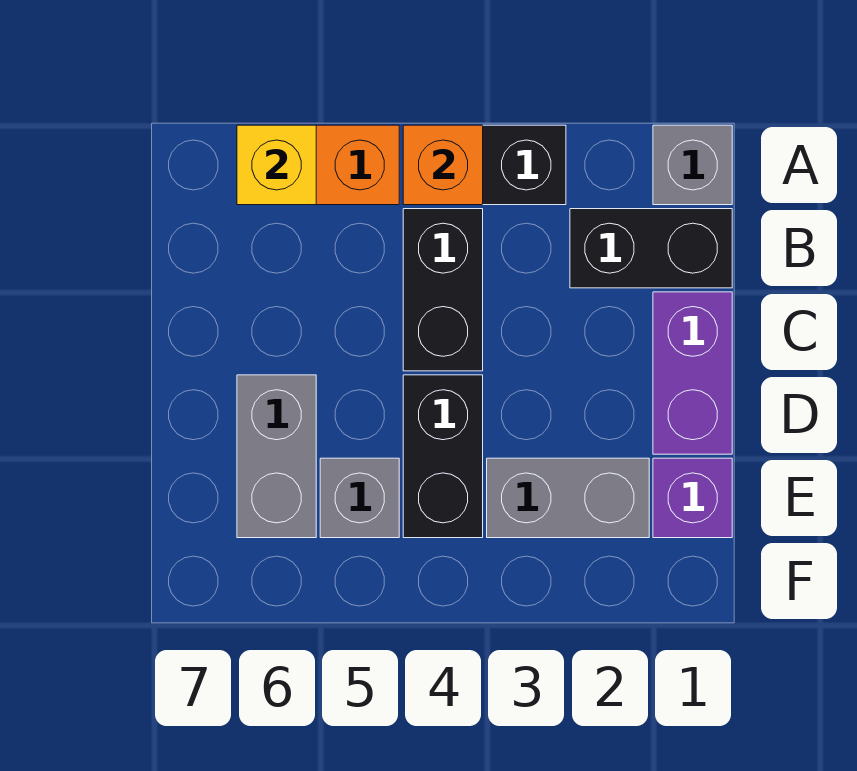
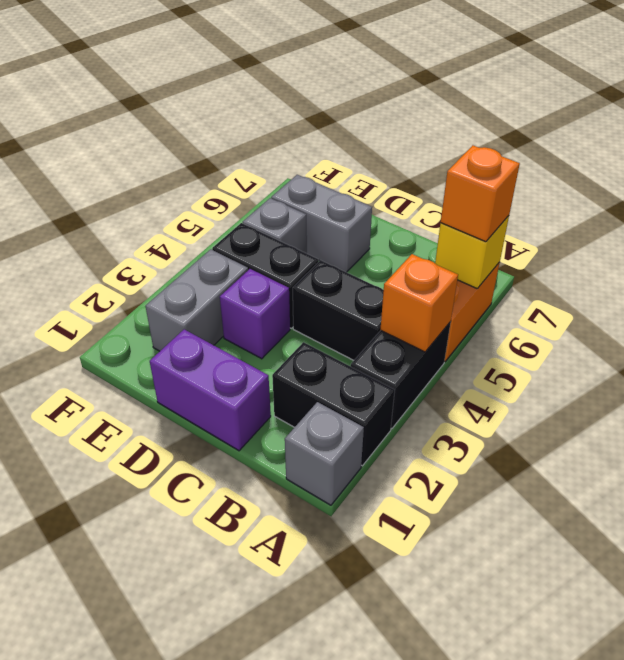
none -> orange 1x1 brick [441,145,520,242]
black 1x2 brick [570,209,732,288] -> black 1x2 brick turned to [272,342,395,466]
purple 1x1 brick [653,458,732,538] -> purple 1x1 brick moved to [220,269,290,359]

